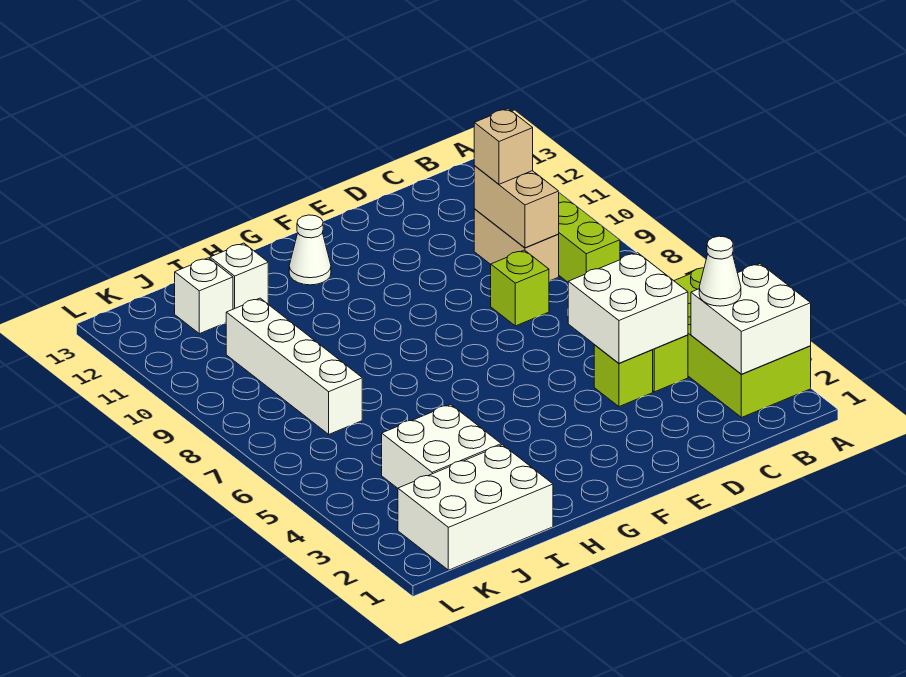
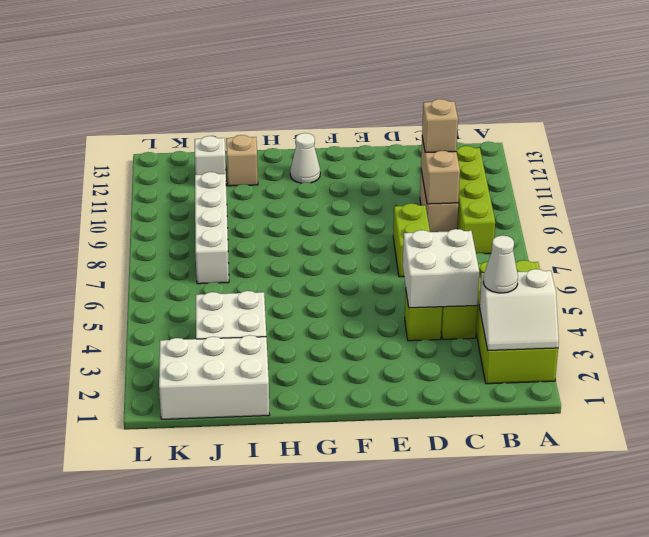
white 2x2 brick [691,264,811,374] -> white 2x2 slope [479,269,559,350]
lime 1x1 brick [491,250,549,326] -> lime 1x2 brick [393,203,430,277]
white 1x1 brick [210,243,268,309] -> tan 1x1 brick [226,135,258,186]

